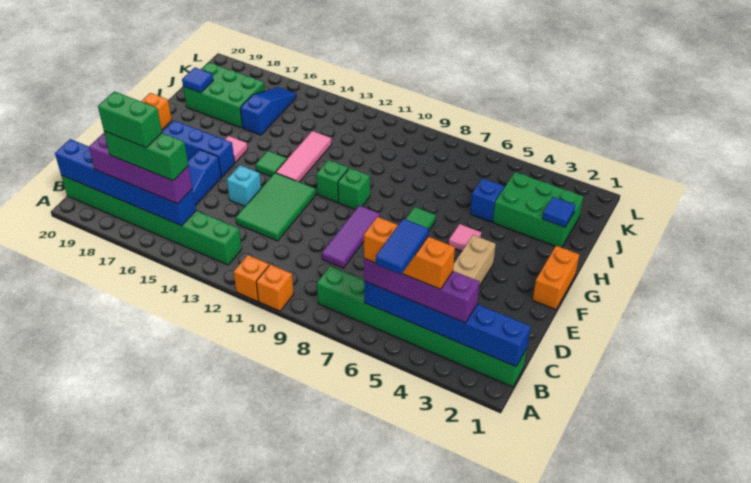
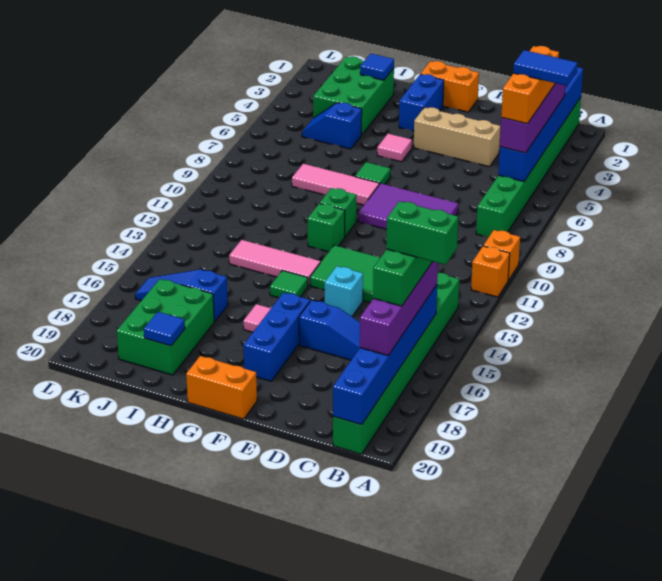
green 1x2 brick [98,91,162,148] -> green 1x2 brick turned to [386,201,458,265]
purple 1x3 tile [322,206,380,268] -> purple 2x3 tile [358,183,458,229]
none -> blue 1x2 brick [399,74,444,131]
none -> pink 1x3 tile [292,164,379,205]

